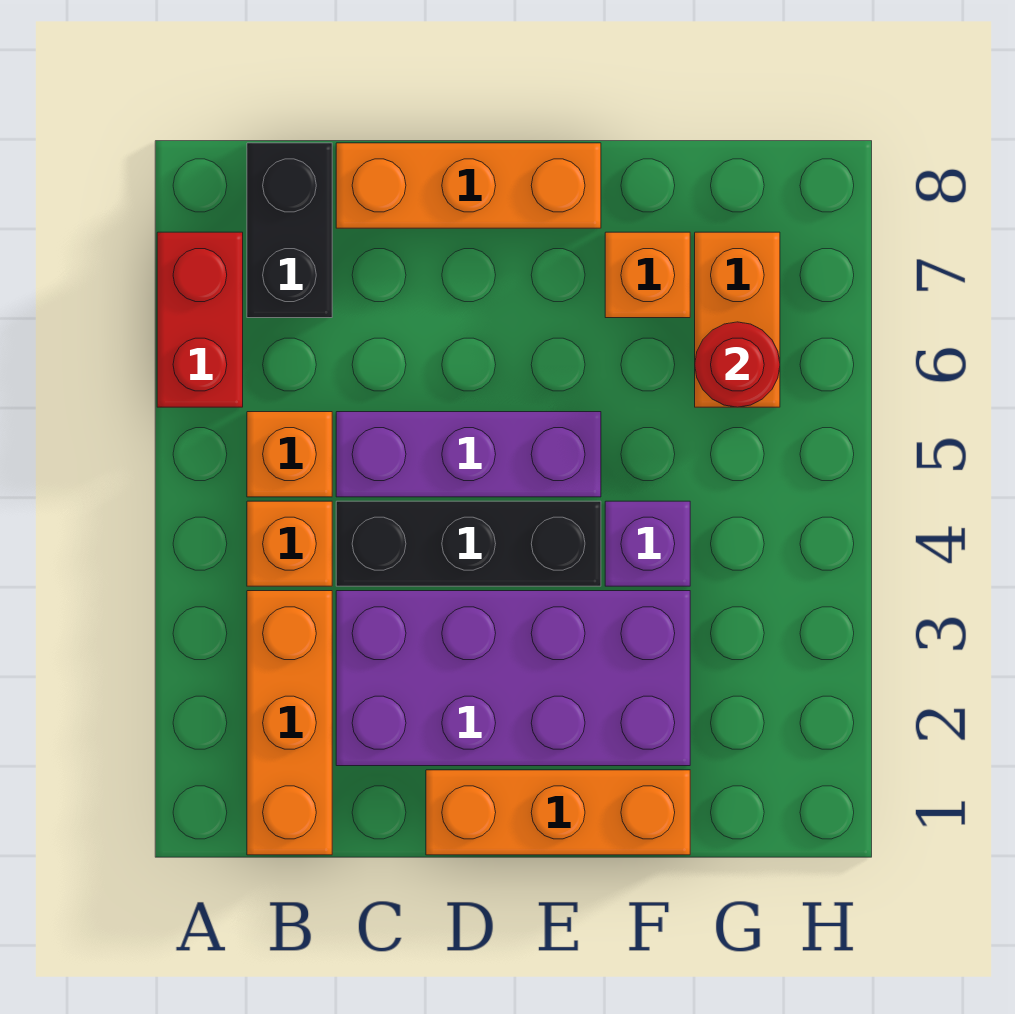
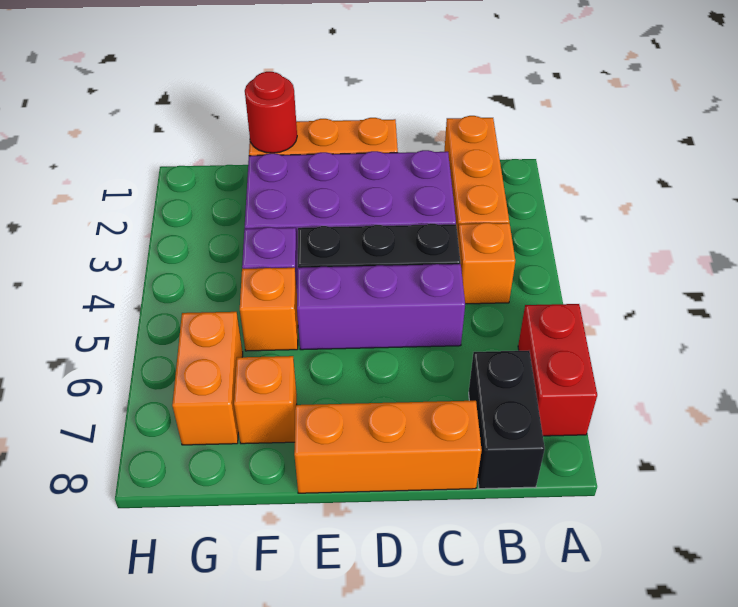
orange 1x1 brick [247,412,332,497] -> orange 1x1 brick moved to [240,268,298,351]
red 1x1 round brick [695,322,780,407] -> red 1x1 round brick moved to [245,72,297,153]

